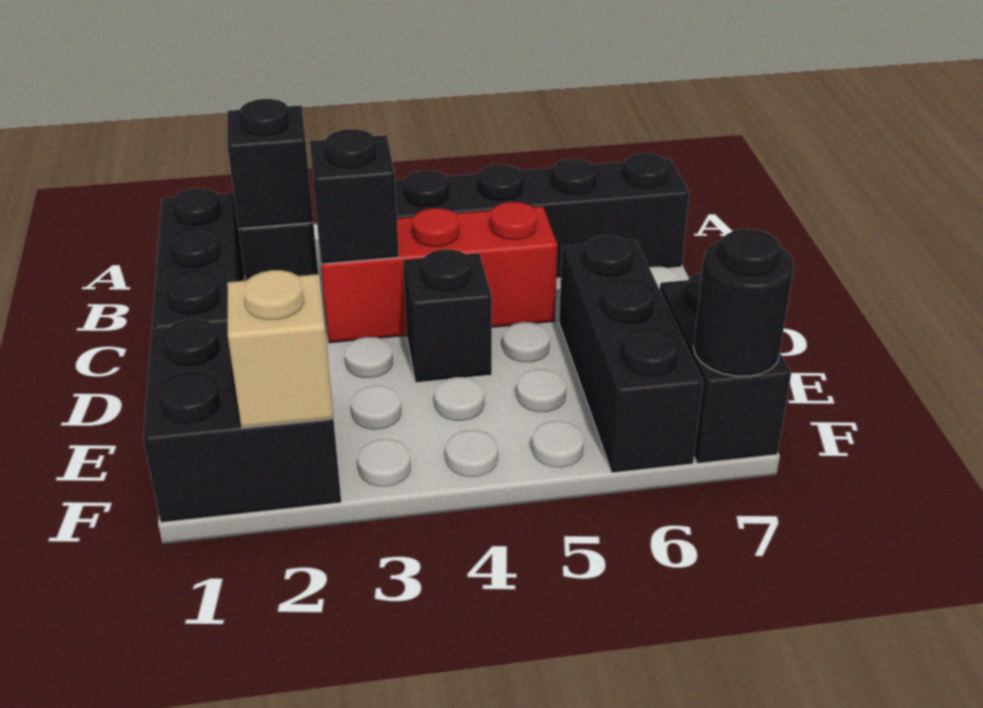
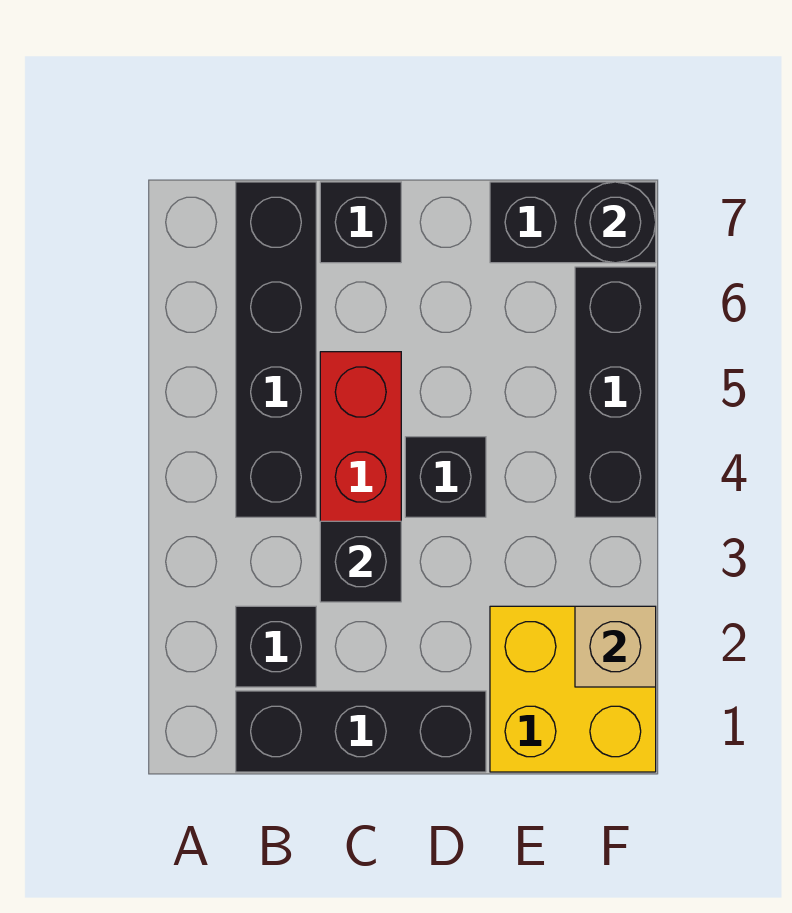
black 1x1 brick [227,99,313,229] -> black 1x1 brick moved to [320,182,401,263]
black 1x3 brick [559,236,703,473] -> black 1x3 brick turned to [575,267,656,517]
black 2x2 brick [143,319,341,522] -> yellow 2x2 brick [490,606,656,772]

